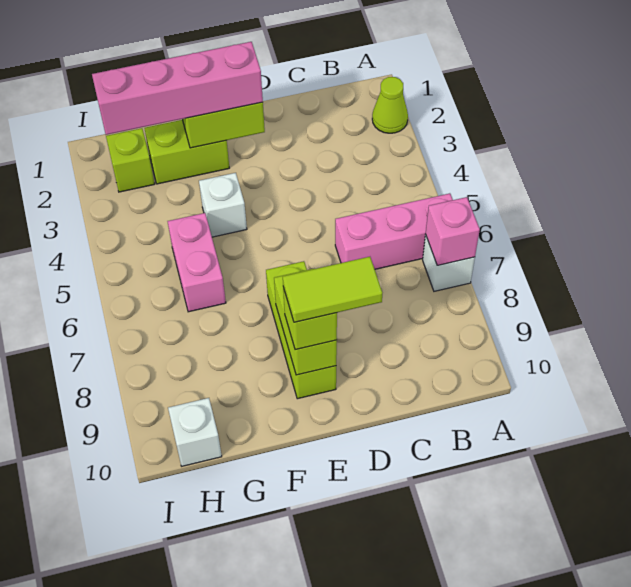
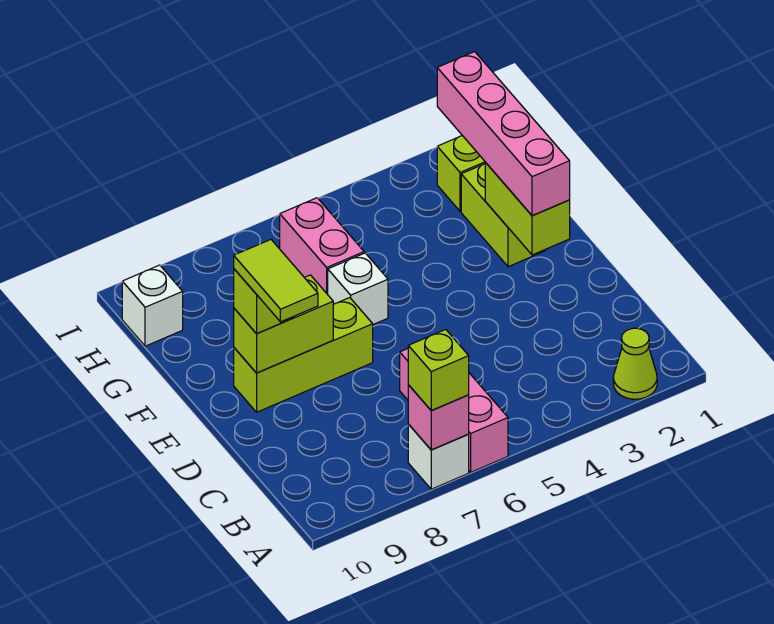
none -> lime 1x1 brick [408,329,469,411]
white 1x1 brick [199,173,247,237] -> white 1x1 brick moved to [328,253,388,324]
pink 1x2 brick [168,213,226,312] -> pink 1x2 brick turned to [280,198,364,294]

